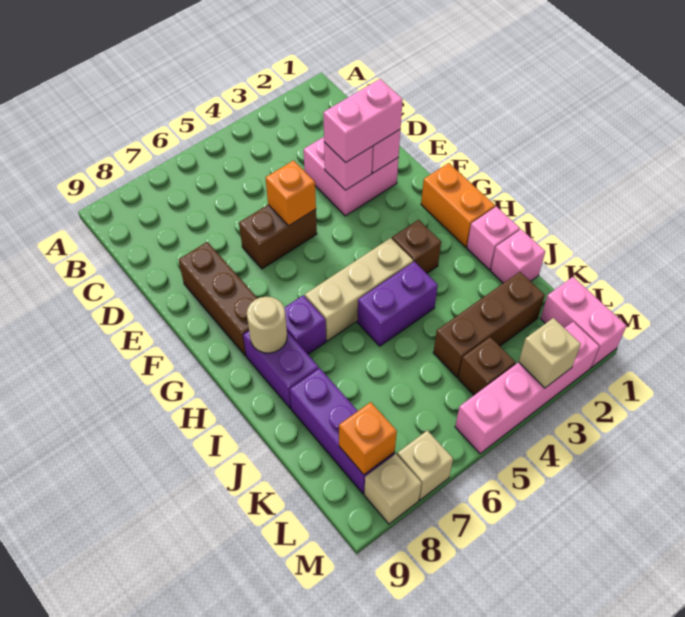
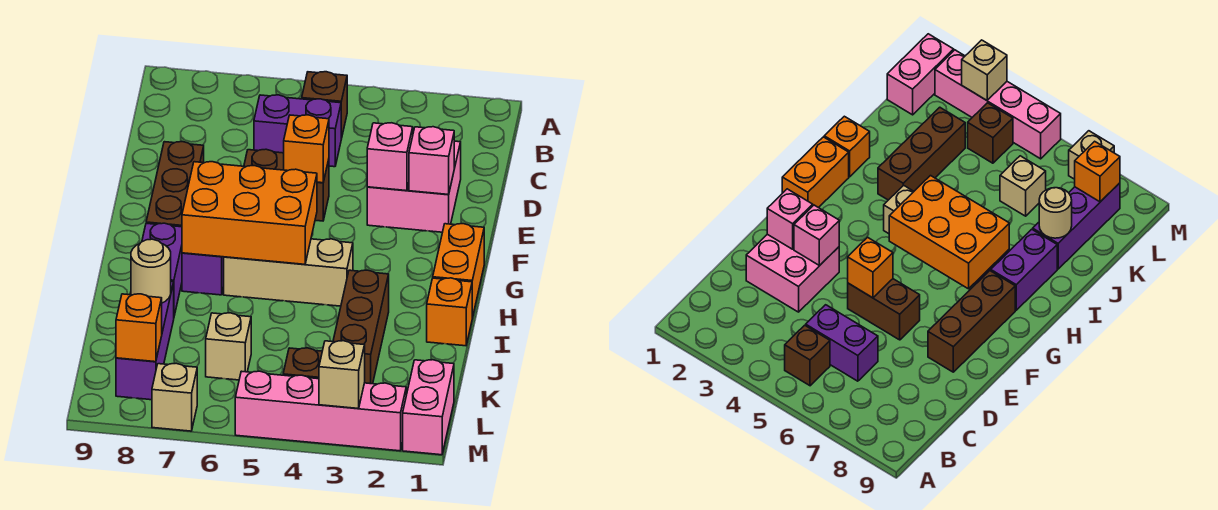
pink 1x2 brick [323,79,403,163] -> none
none -> orange 2x3 brick [182,162,317,264]
brown 1x1 brick [392,220,441,273] -> brown 1x1 brick moved to [302,72,347,139]
tan 1x1 round brick [247,297,287,353] -> tan 1x1 round brick moved to [131,239,171,303]
pink 1x1 brick [467,207,520,270] -> orange 1x1 brick [427,278,472,346]
purple 1x2 brick [357,261,438,346] -> purple 1x2 brick moved to [254,95,341,167]
pink 1x1 brick [491,229,545,283] -> none
brown 1x3 brick [433,272,545,377] -> brown 1x3 brick turned to [333,270,389,384]
tan 1x1 brick [364,454,422,524] -> tan 1x1 brick moved to [206,313,251,380]

